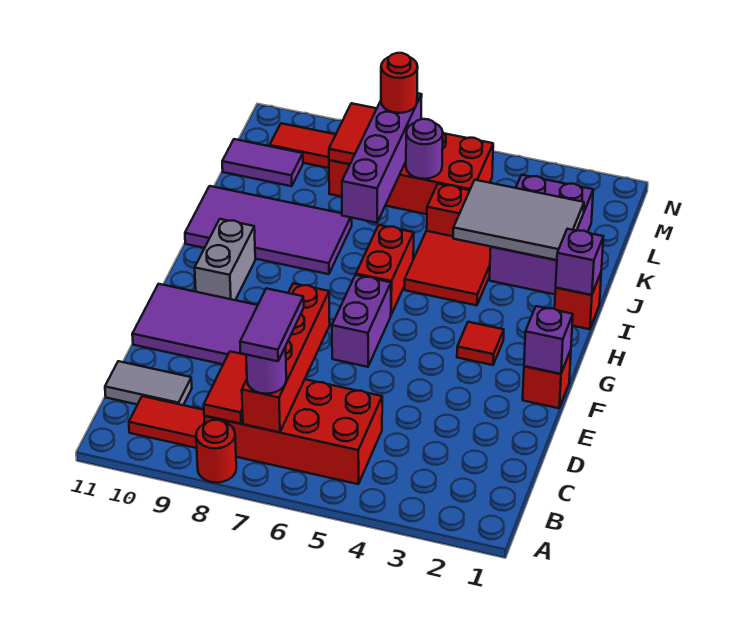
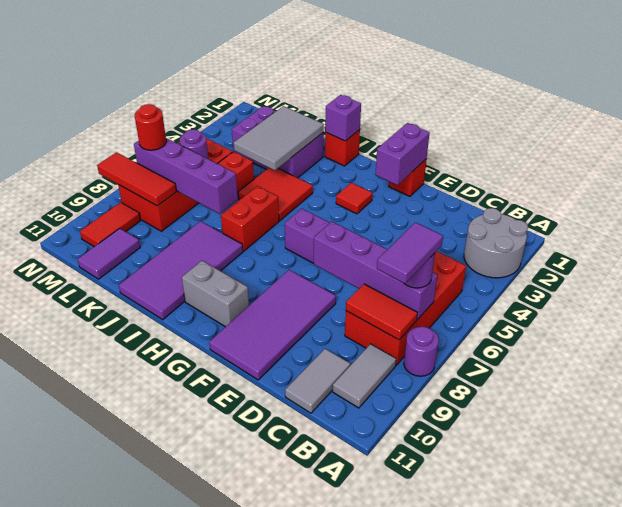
none -> grey 2x2 round brick [464,208,528,278]
red 1x1 round brick [196,420,236,483] -> purple 1x1 round brick [404,327,439,376]
red 1x4 brick [242,283,330,432] -> purple 1x4 brick [314,221,438,320]
purple 1x2 tile [240,288,304,361] -> purple 1x2 tile turned to [377,222,443,283]
red 1x2 tile [129,396,205,448] -> grey 1x2 tile [333,344,396,408]
purple 1x1 brick [524,306,573,374] -> purple 1x2 brick [375,123,430,185]
red 1x2 brick [356,225,414,315] -> red 1x2 brick turned to [221,186,279,251]
red 1x2 tile [329,103,377,164] -> red 1x3 tile [97,152,176,206]

